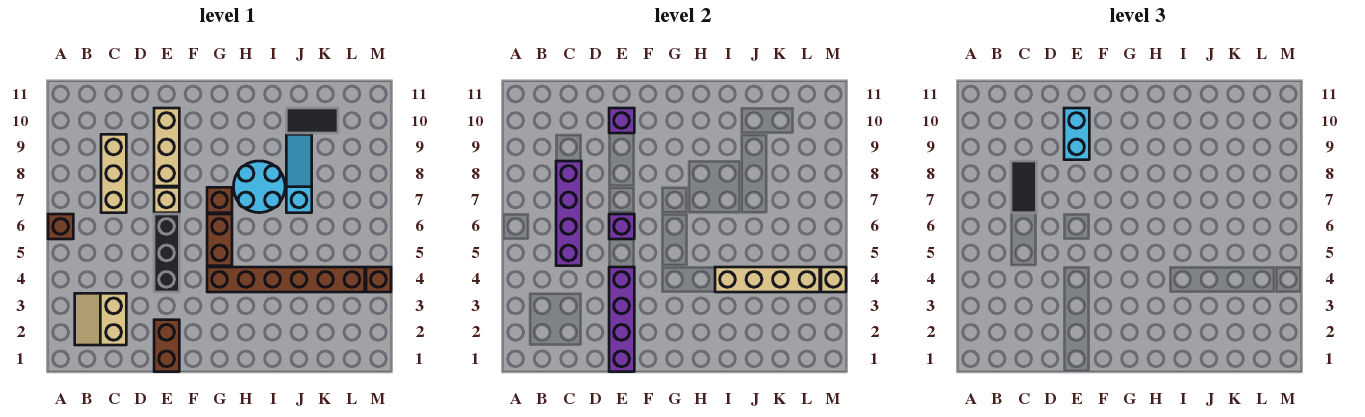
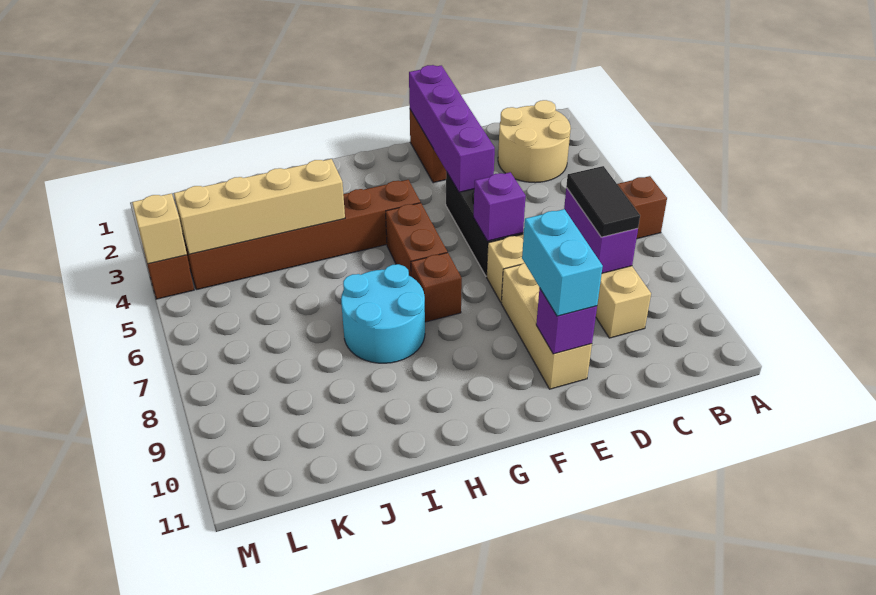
tan 2x2 slope [75,293,126,345] -> tan 2x2 round brick [498,100,571,183]
purple 1x4 brick [556,161,581,266] -> purple 1x2 brick [564,188,638,273]
cyan 1x3 slope [286,134,312,213] -> none
black 1x2 tile [286,108,338,133] -> none

